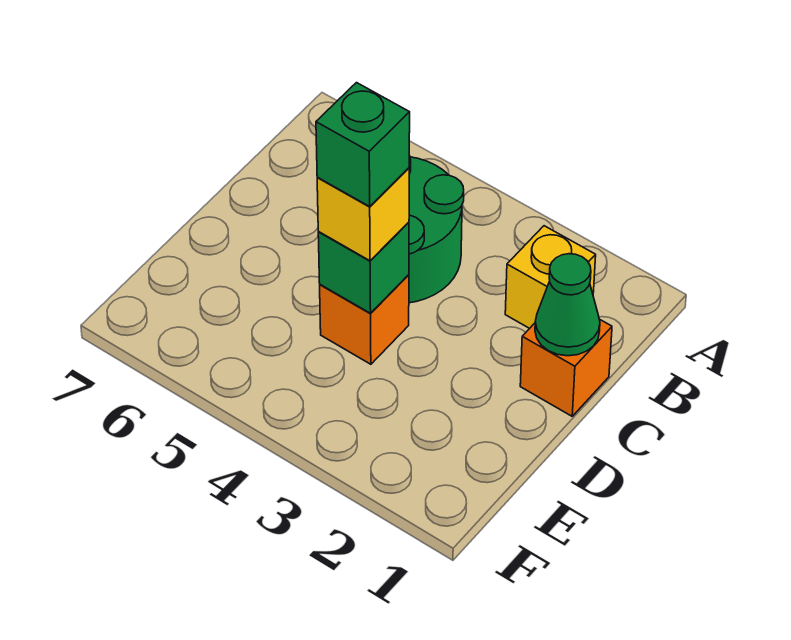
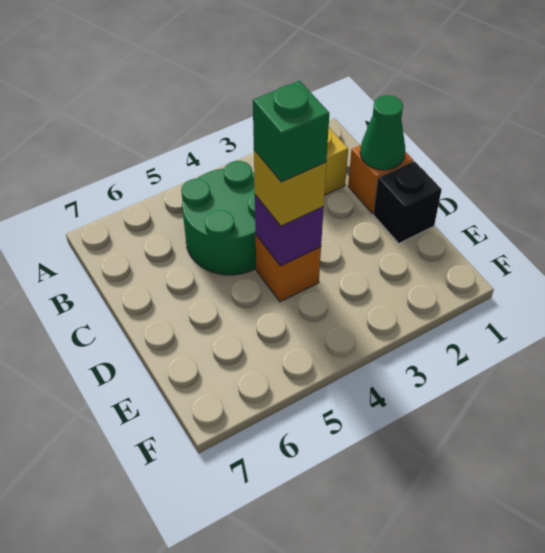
none -> black 1x1 brick [374,161,442,243]
green 1x1 brick [318,222,409,313] -> purple 1x1 brick [255,195,324,266]

